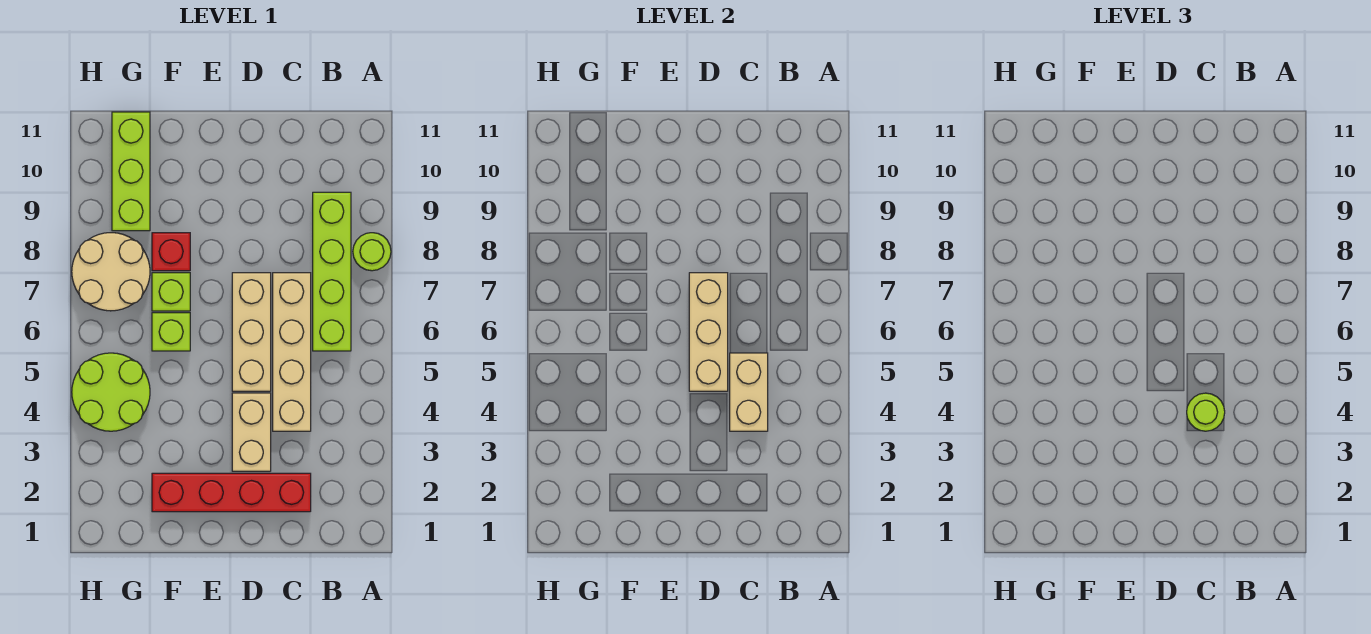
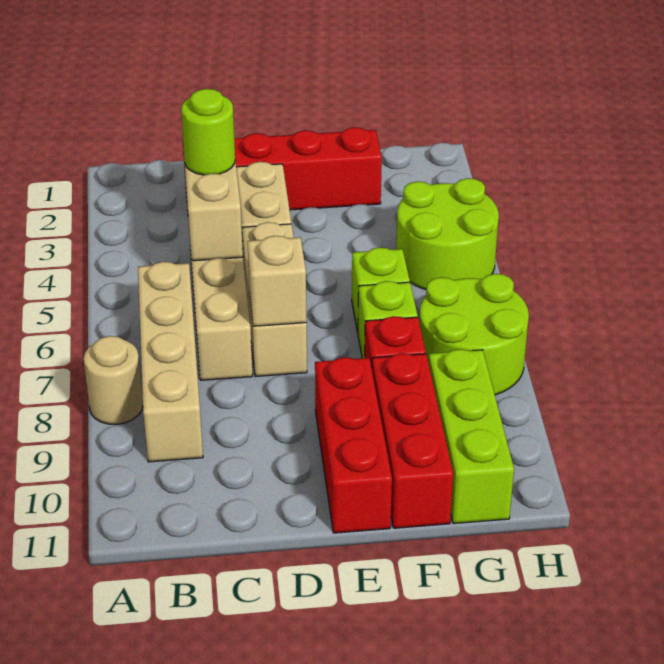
lime 1x1 round brick [353,233,391,271] -> tan 1x1 round brick [84,336,143,424]
lime 1x4 brick [313,192,351,351] -> tan 1x4 brick [138,262,203,462]
tan 1x3 brick [689,273,728,391] -> tan 1x1 brick [247,236,307,326]
none -> red 1x3 brick [315,357,392,533]
none -> red 1x3 brick [372,353,453,528]
tan 2x2 round brick [72,233,150,311] -> lime 2x2 round brick [419,274,529,395]

